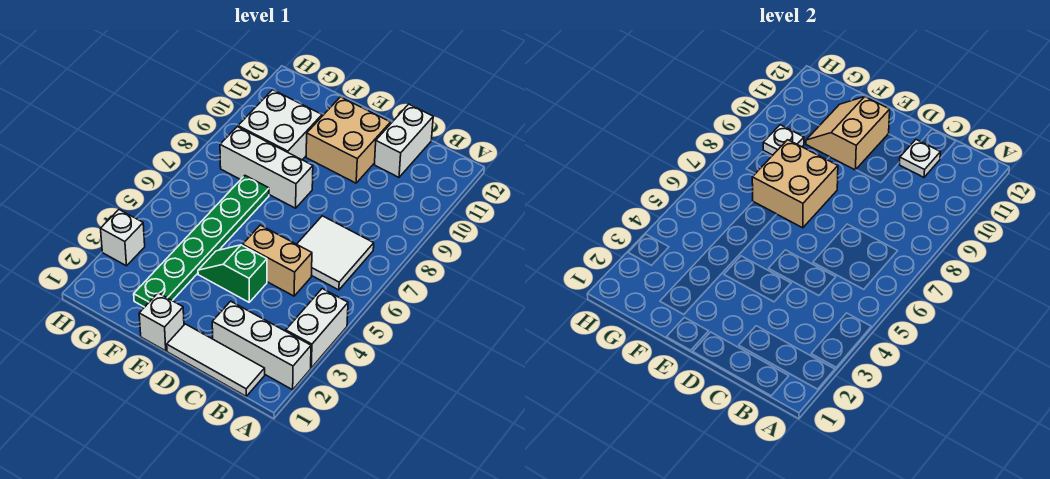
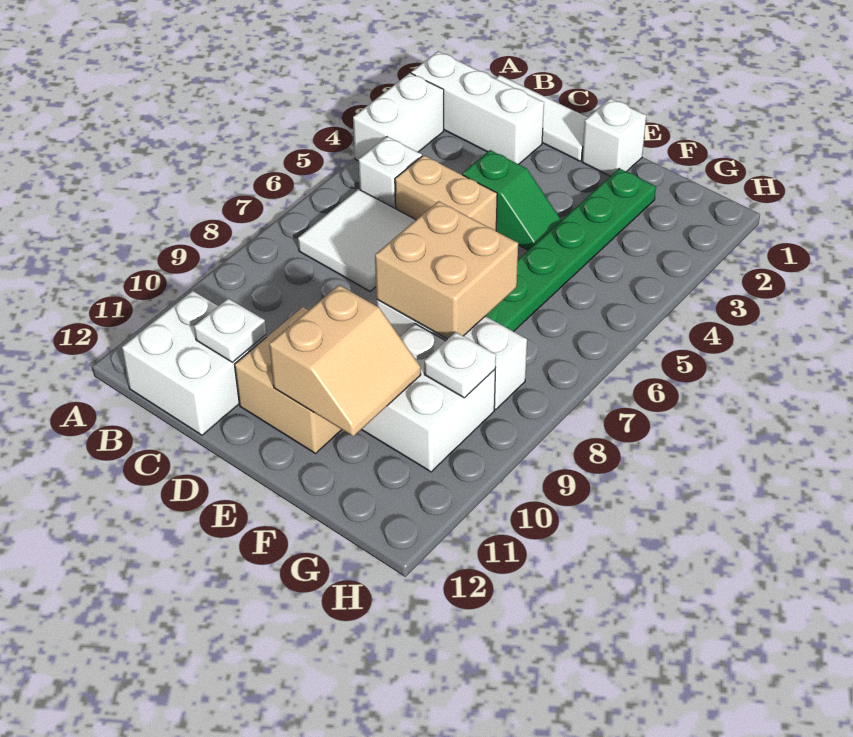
white 1x2 brick [374,104,433,177] -> white 2x2 brick [122,291,267,435]
white 1x1 brick [101,210,145,266] -> white 1x1 brick moved to [358,137,422,209]

